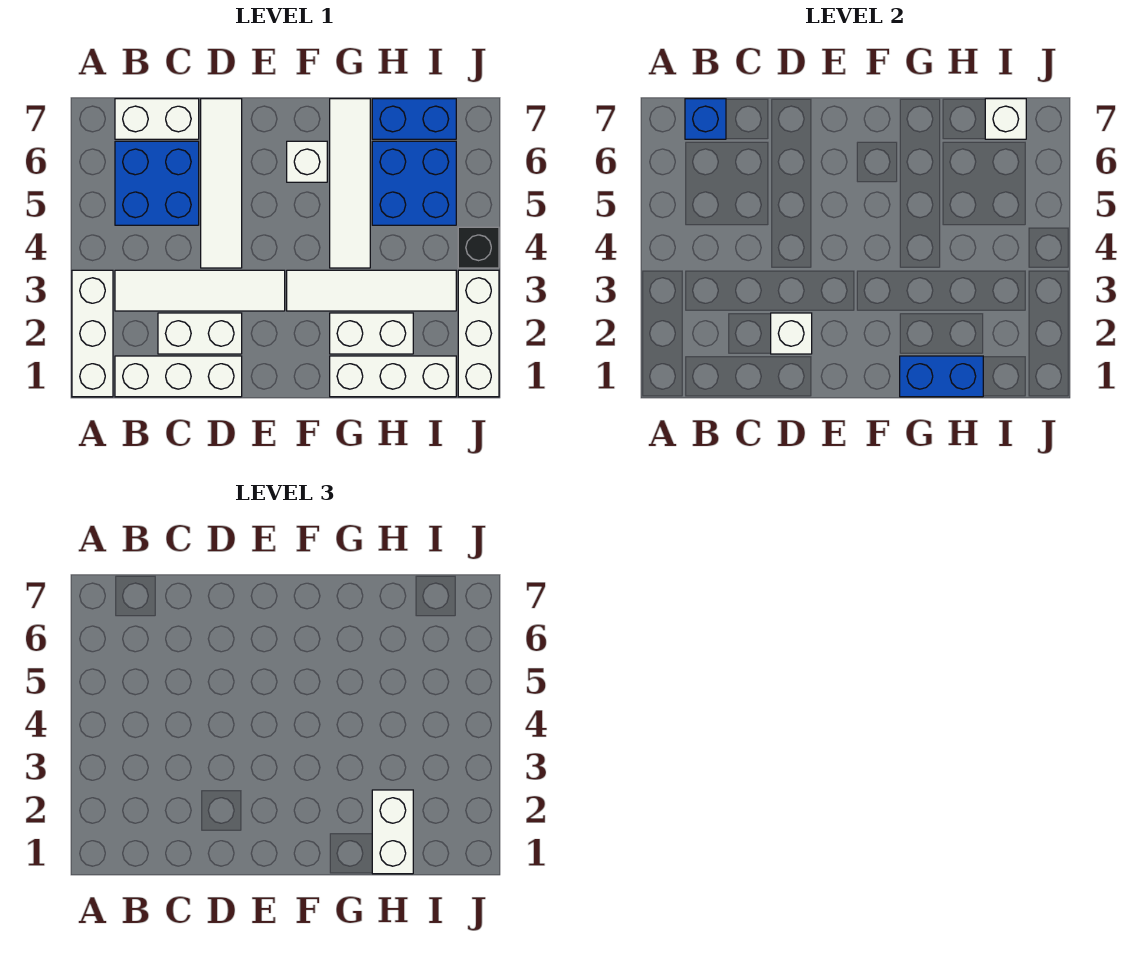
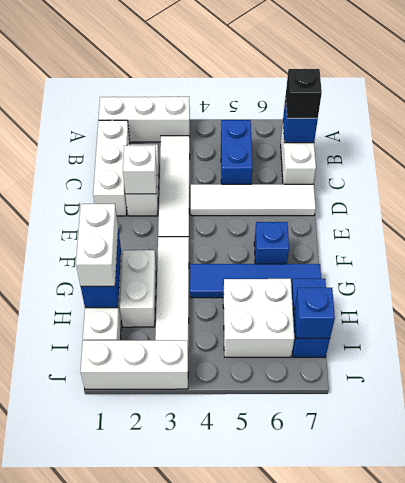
blue 2x2 brick [115,141,199,225] -> blue 1x2 brick [221,120,253,184]
white 1x1 brick [287,141,327,182] -> blue 1x1 brick [254,222,289,264]
white 1x4 tile [330,99,370,268] -> blue 1x4 tile [190,264,321,298]
white 1x2 brick [372,790,413,874] -> white 1x2 brick turned to [76,204,118,286]
blue 2x2 brick [372,141,456,225] -> white 2x2 brick [223,279,294,357]
white 1x1 brick [985,99,1026,139] -> blue 1x1 brick [294,288,335,338]
black 1x1 brick [458,227,499,268] -> black 1x1 brick moved to [286,69,322,119]

